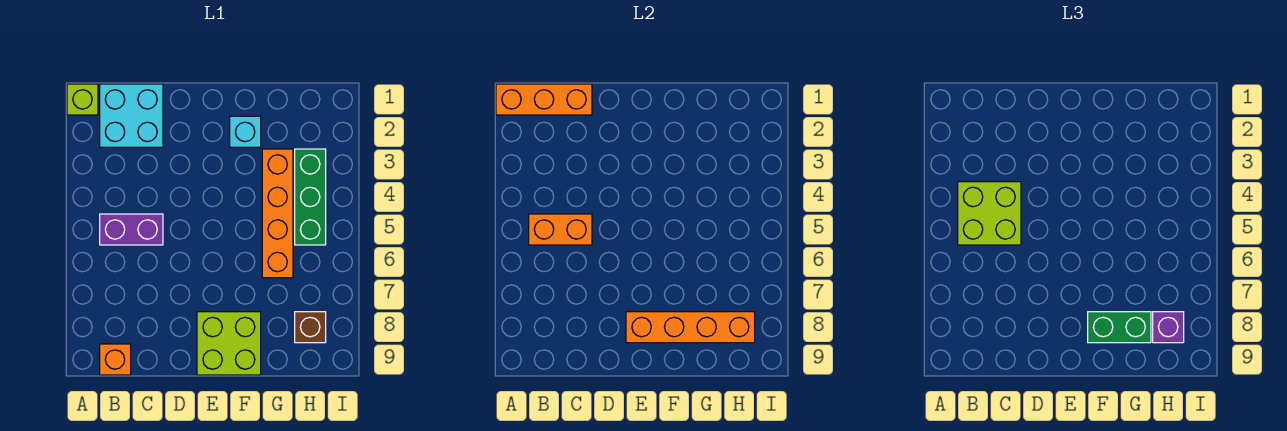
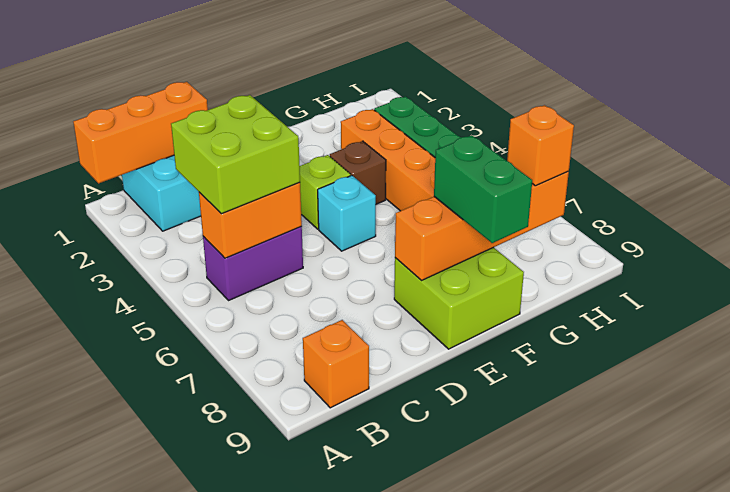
lime 1x1 brick [67,84,98,115] -> lime 1x1 brick moved to [300,155,351,229]
cyan 1x1 brick [230,116,261,147] -> cyan 1x1 brick moved to [318,175,376,251]
green 1x2 brick [1088,312,1151,343] -> green 1x2 brick turned to [434,135,532,243]
brown 1x1 brick [295,312,326,343] -> brown 1x1 brick moved to [330,141,386,204]
purple 1x1 brick [1153,312,1184,343] -> orange 1x1 brick [507,105,574,186]

